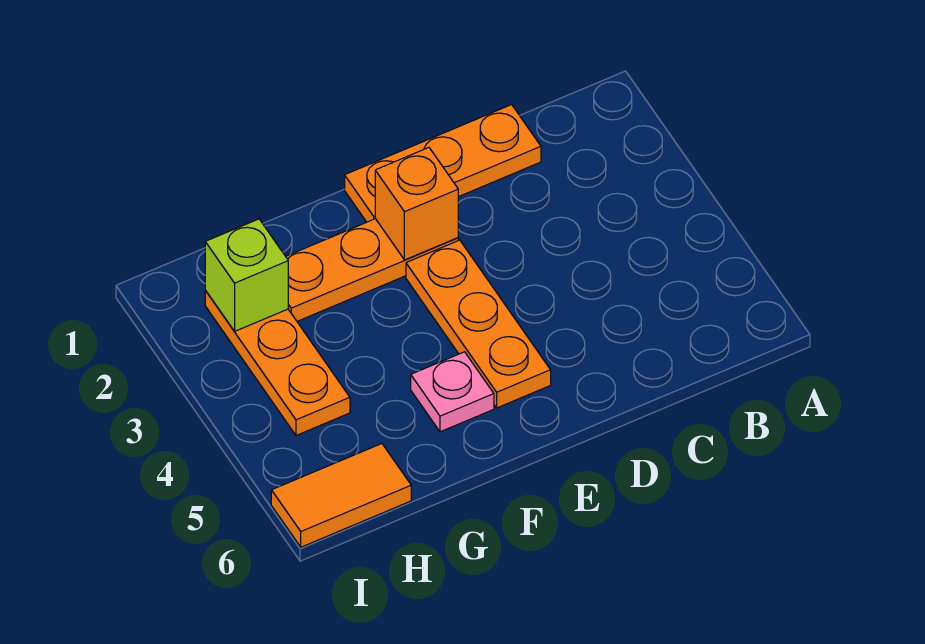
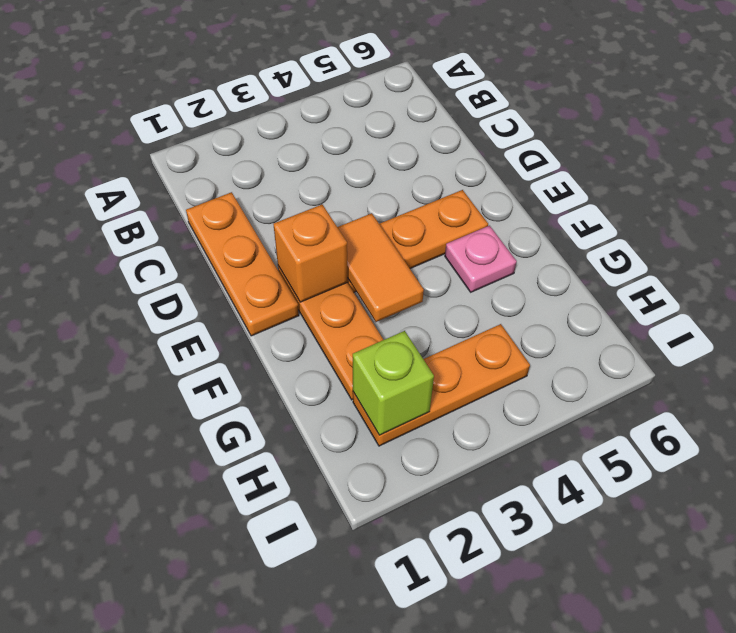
orange 1x2 tile [271,444,411,547] -> orange 1x2 tile moved to [338,213,424,322]

